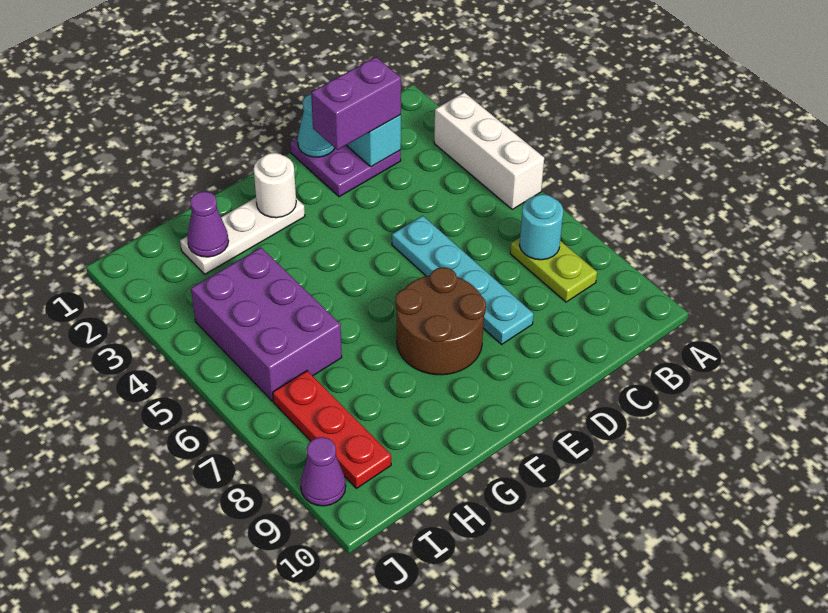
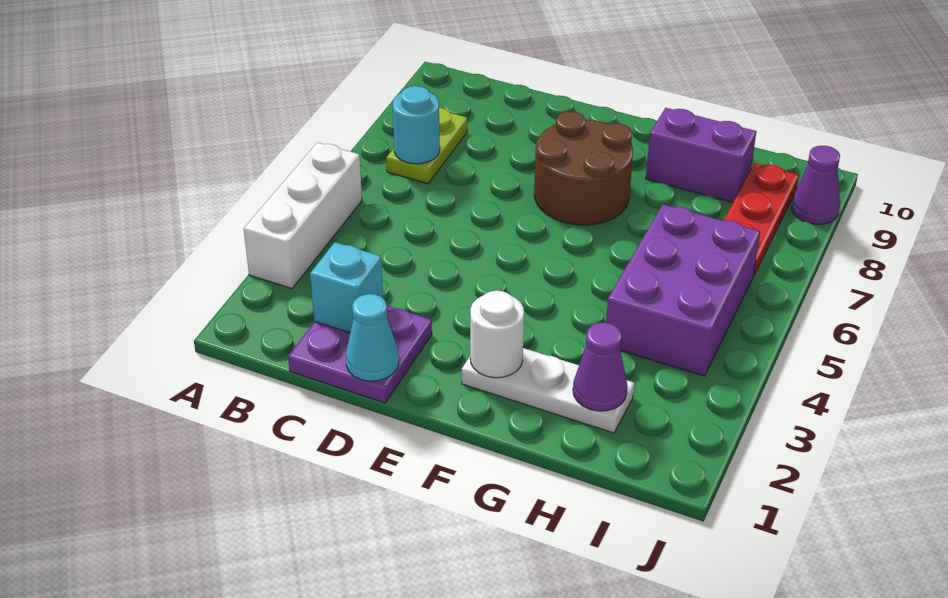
purple 1x2 brick [311,57,401,150] -> purple 1x2 brick moved to [646,108,756,203]
cyan 1x4 plate [392,216,534,344] -> none

